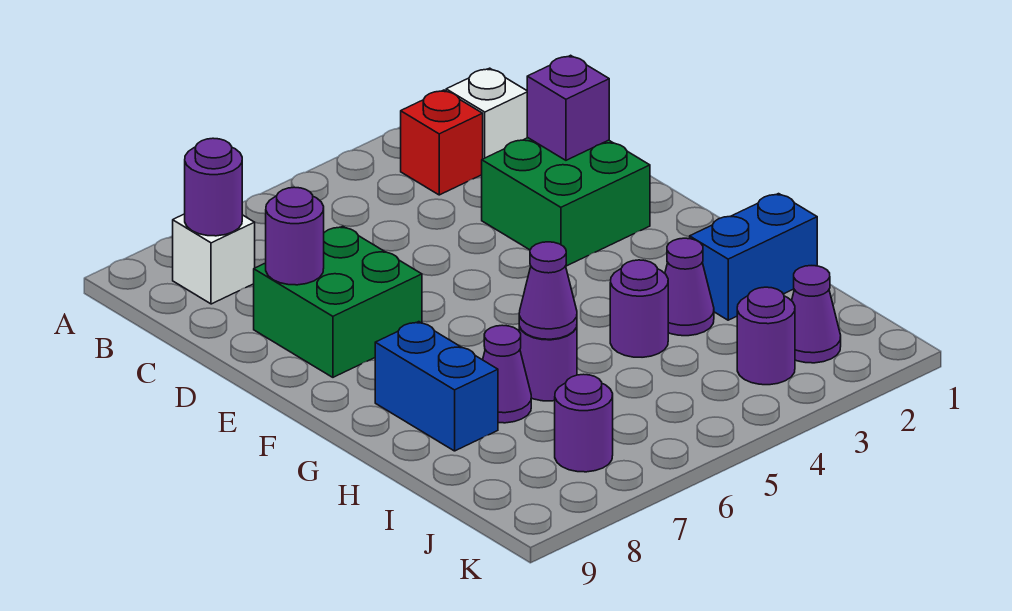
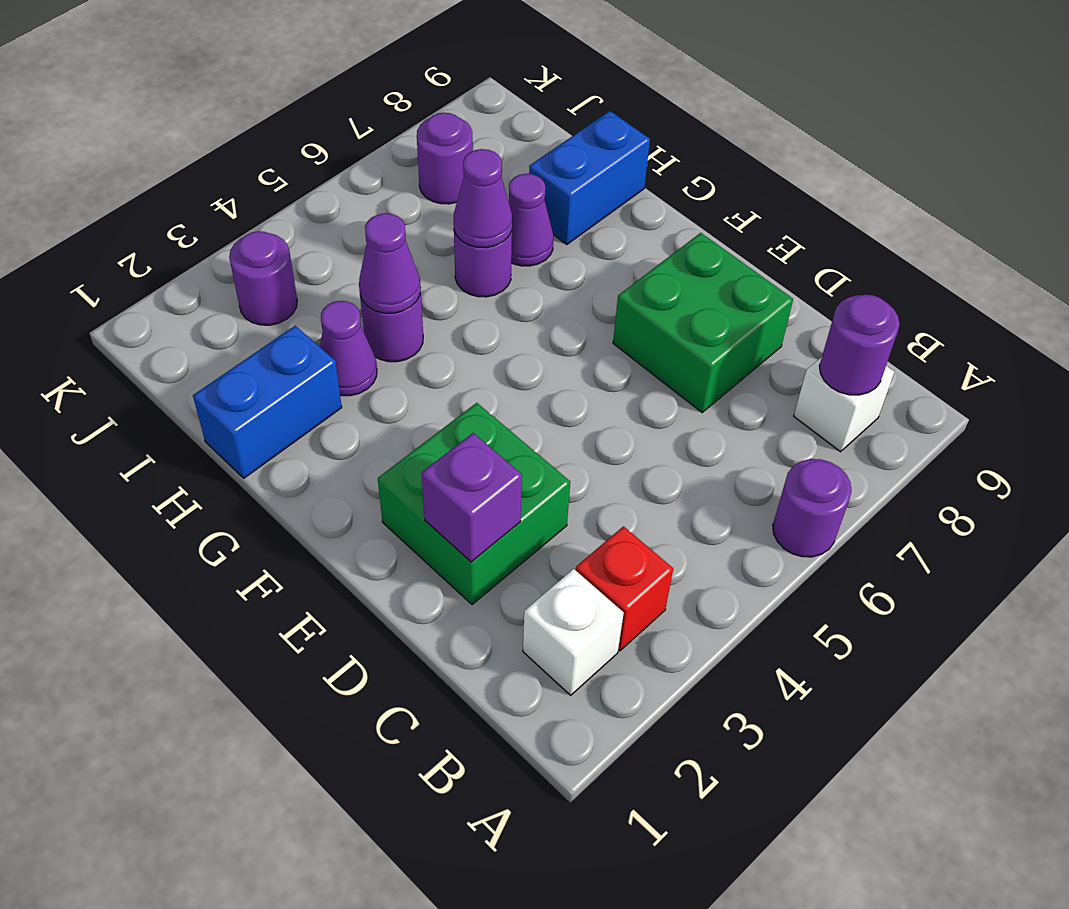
purple 1x1 round brick [266,187,324,285] -> purple 1x1 round brick moved to [773,459,852,557]
blue 1x2 brick [375,322,498,451] -> blue 1x2 brick turned to [529,111,650,245]
purple 1x1 cone [792,266,841,363] -> purple 1x1 cone moved to [359,213,421,313]

